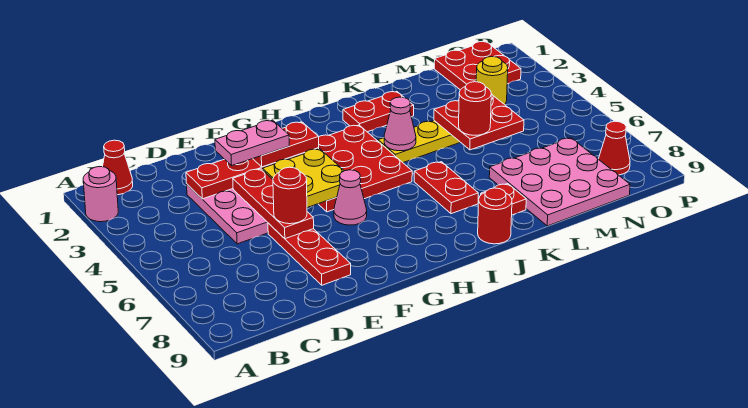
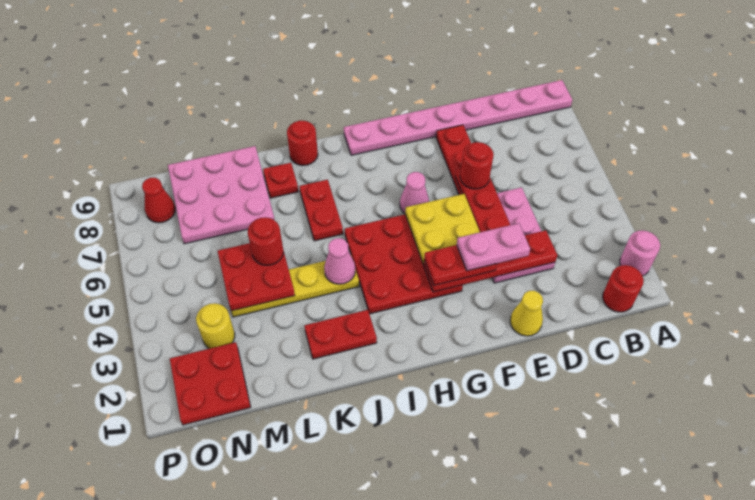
none -> pink 1x8 plate [344,80,572,155]
red 1x1 cone [103,140,133,195] -> red 1x1 round brick [603,265,644,312]
none -> yellow 1x1 cone [510,291,543,336]

